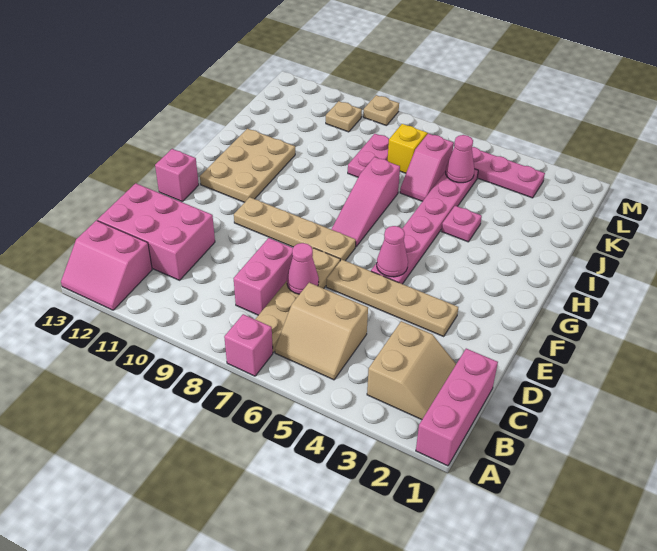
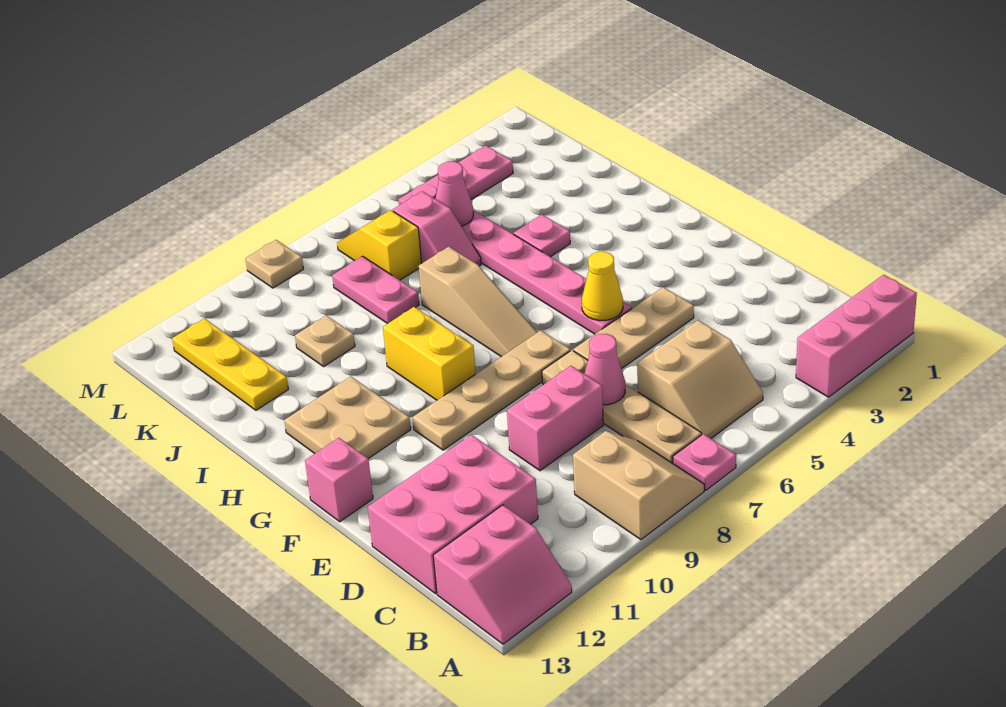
pink 1x3 brick [416,349,498,466] -> pink 1x3 brick turned to [796,275,917,397]
pink 1x1 brick [224,314,273,376] -> pink 1x1 plate [673,434,736,490]
tan 2x2 slope [367,321,456,420] -> tan 2x2 slope moved to [573,431,704,540]
pink 1x2 brick [234,238,293,315] -> pink 1x2 brick turned to [507,366,603,471]
tan 1x4 plate [326,260,458,336] -> tan 1x3 plate [573,287,694,369]
pink 1x1 cone [377,226,408,277] -> yellow 1x1 cone [582,252,623,321]
pink 1x3 slope [331,157,400,247] -> tan 1x3 slope [419,247,537,357]
none -> yellow 1x2 brick [383,307,476,400]
tan 2x3 plate [200,129,295,202] -> tan 2x2 plate [284,377,411,459]
none -> yellow 1x3 plate [172,319,288,410]
tan 1x1 plate [326,101,362,132] -> tan 1x1 plate moved to [295,315,355,366]

